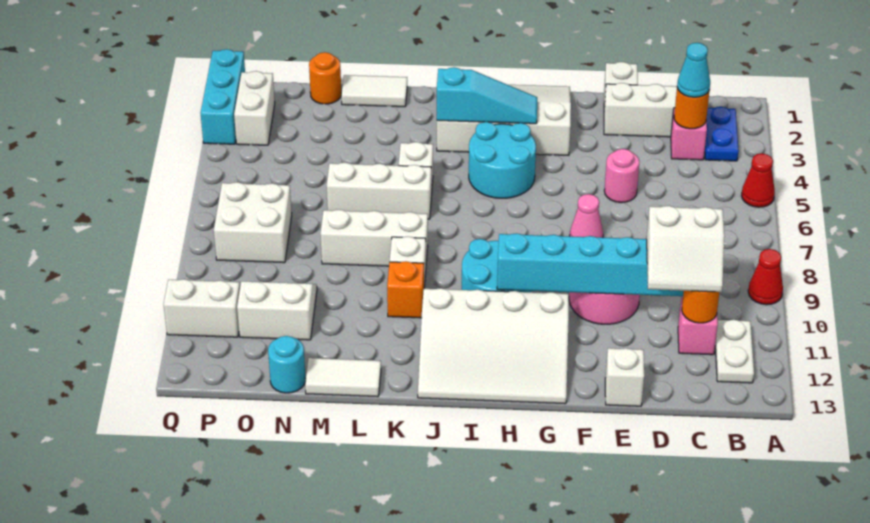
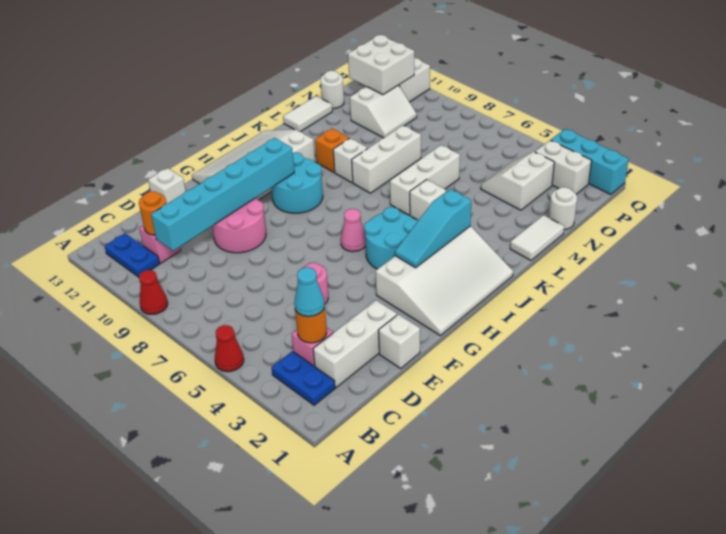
white 1x2 plate [715,320,754,383] -> blue 1x2 plate [104,233,160,277]
white 2x2 slope [647,206,724,292] -> white 2x2 slope moved to [481,152,554,210]
pink 1x1 cone [570,194,603,238] -> pink 1x1 cone moved to [341,209,366,252]
orange 1x1 round brick [309,52,341,104] -> white 1x1 round brick [549,187,577,230]
cyan 1x1 round brick [268,336,306,393] -> white 1x1 round brick [321,71,344,109]
white 2x2 brick [214,182,292,263] -> white 2x2 brick moved to [348,35,414,95]

